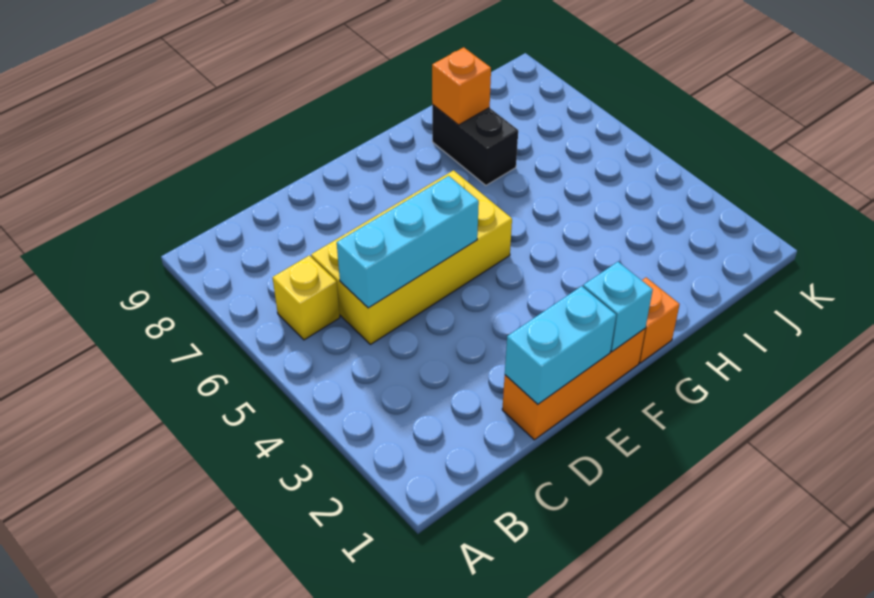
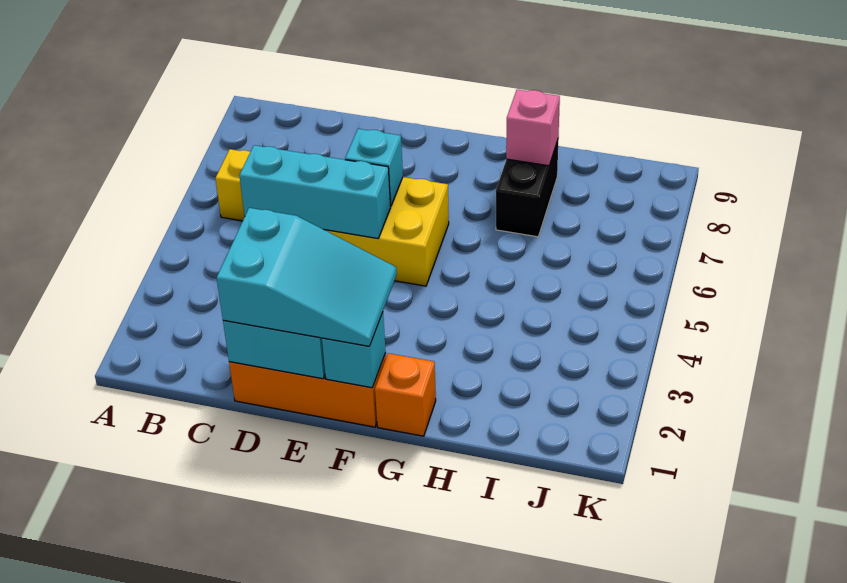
none -> cyan 2x3 slope [217,208,397,346]
none -> cyan 1x1 brick [345,129,403,206]
orange 1x1 brick [432,47,491,125] -> pink 1x1 brick [506,90,560,166]

